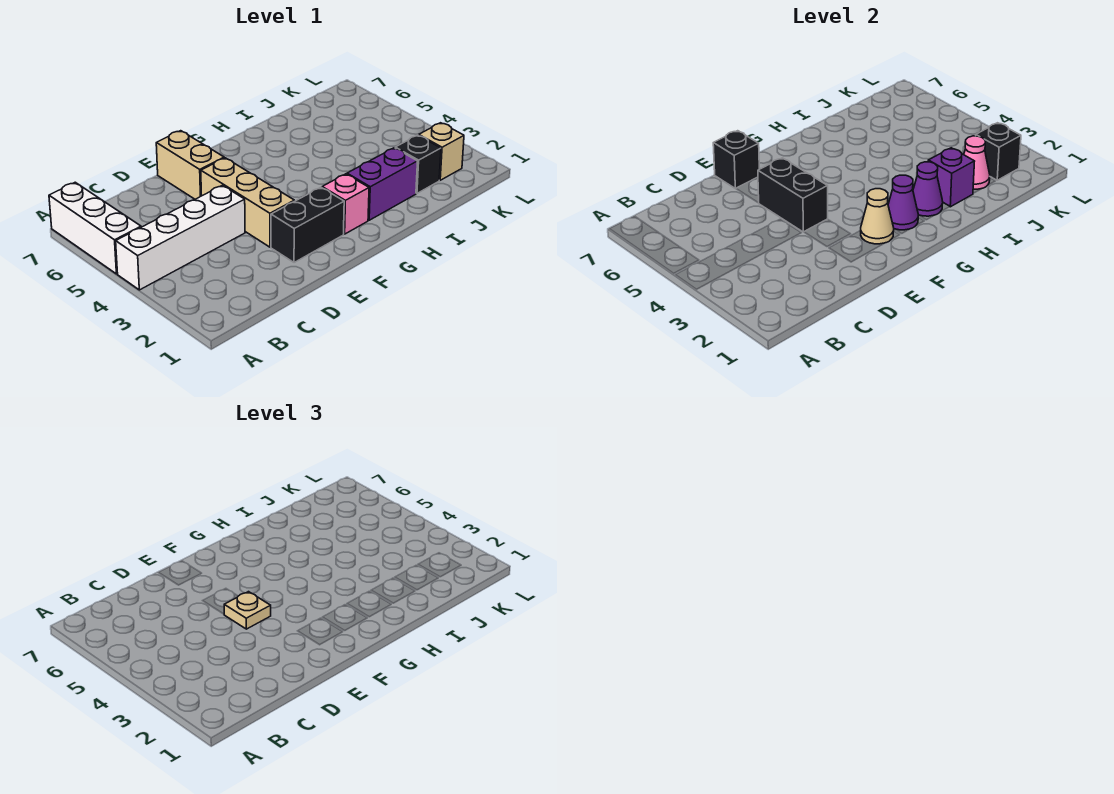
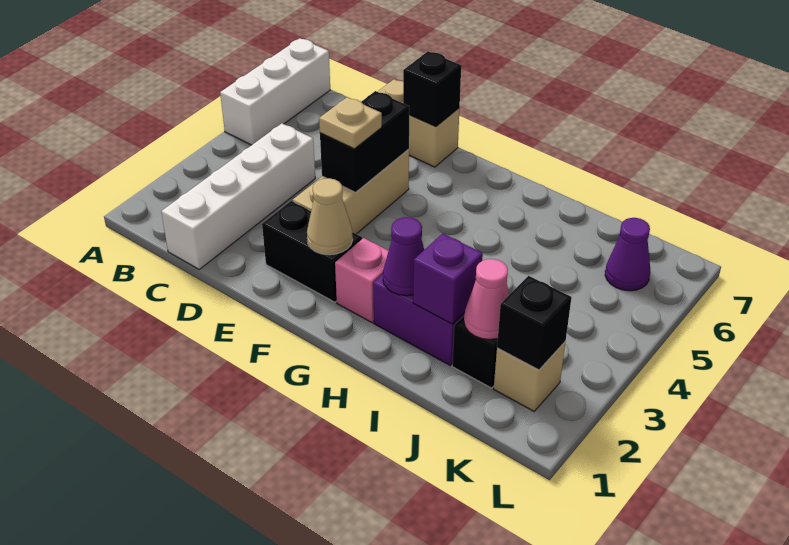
white 1x4 brick [116,185,245,290] -> white 1x4 brick turned to [161,123,315,269]
tan 1x2 brick [156,131,224,199] -> tan 1x2 brick turned to [378,79,460,167]
purple 1x1 cone [888,175,918,230] -> purple 1x1 cone moved to [605,218,650,291]

